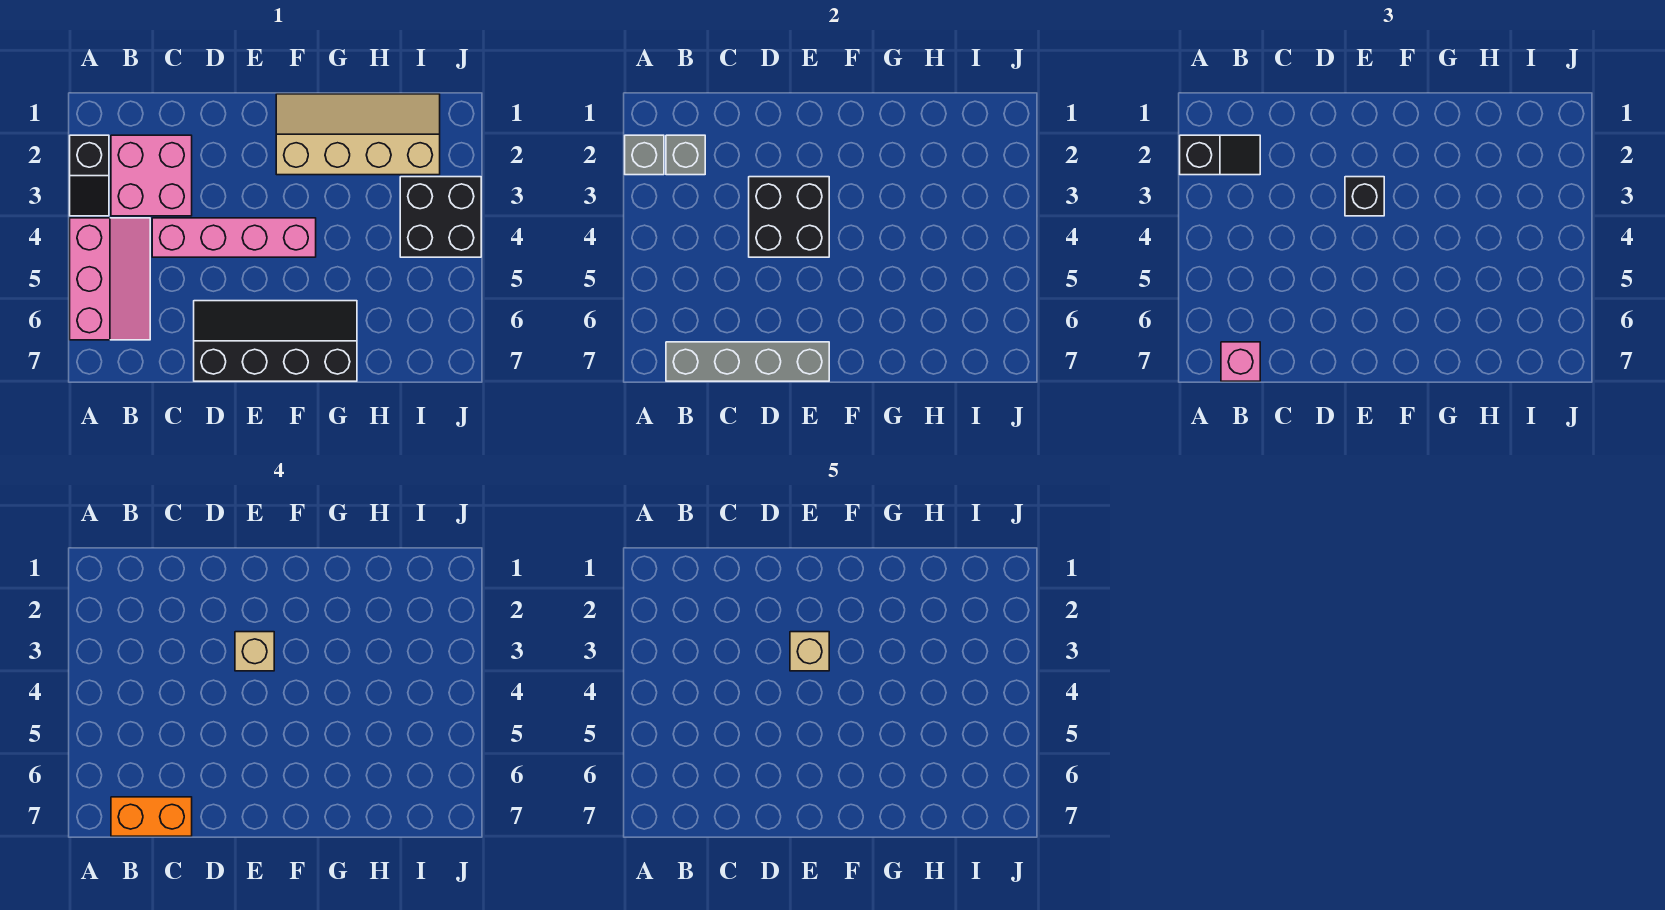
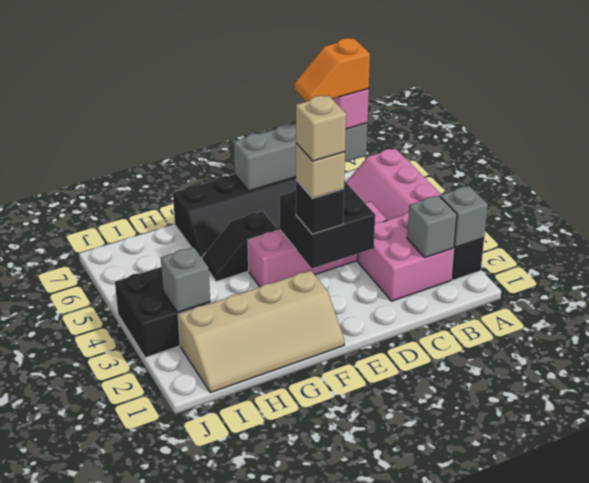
black 1x2 slope [1180,135,1260,175] -> black 1x2 slope moved to [202,211,278,281]
orange 1x2 brick [111,797,192,836] -> orange 1x2 slope [295,38,370,102]
none -> grey 1x1 brick [161,247,210,312]

